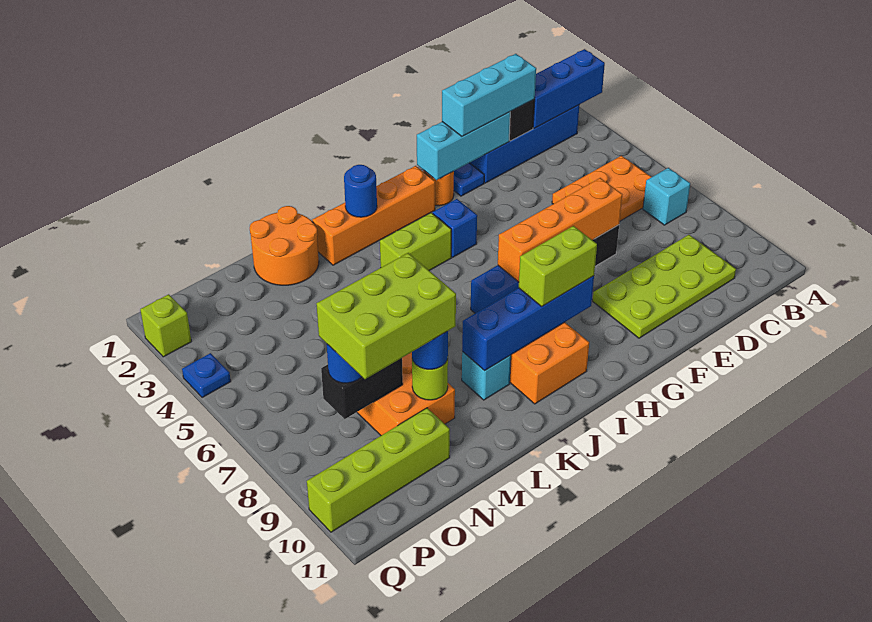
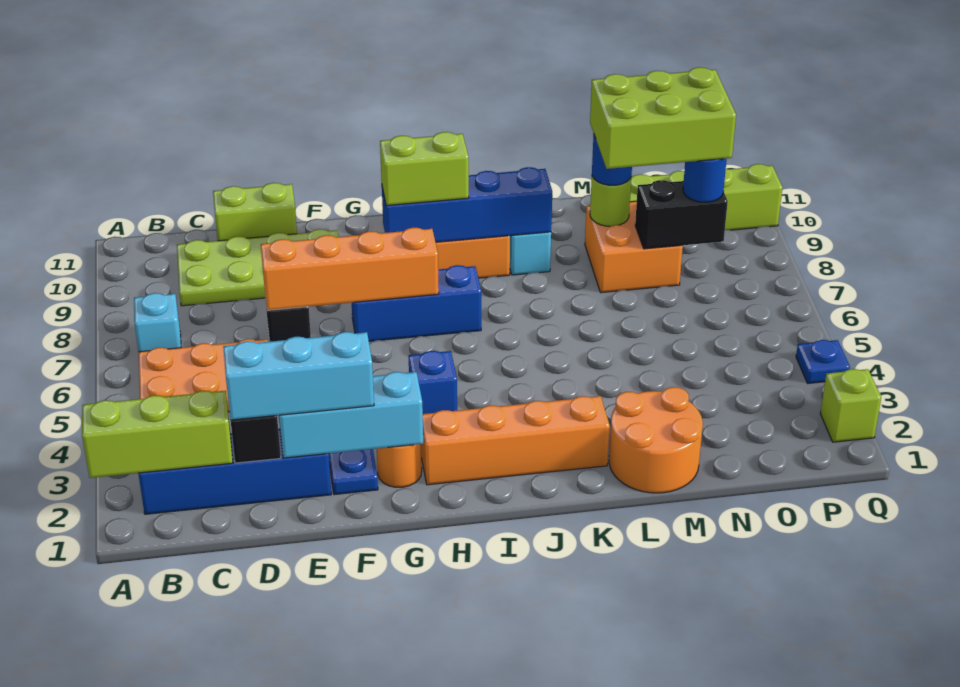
blue 1x3 brick [533,49,605,128] -> lime 1x3 brick [82,391,233,478]
lime 1x2 brick [380,213,451,270] -> lime 1x2 brick moved to [213,183,297,241]
blue 1x1 round brick [344,165,377,217] -> none

